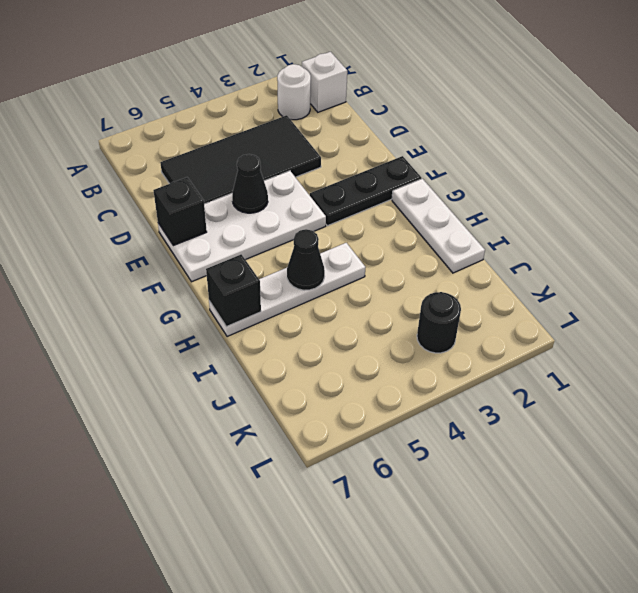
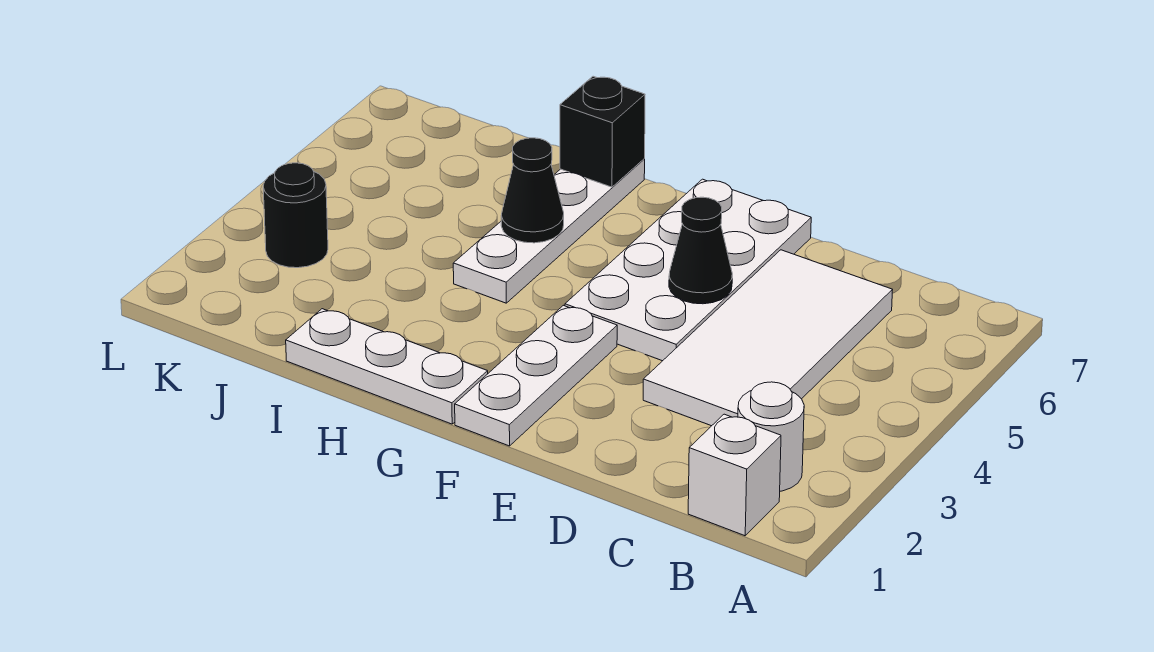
black 2x4 tile [160,115,321,204] -> white 2x4 tile [643,250,892,426]
black 1x1 brick [154,177,207,246] -> none
black 1x3 plate [310,156,421,226] -> white 1x3 plate [455,305,617,446]

